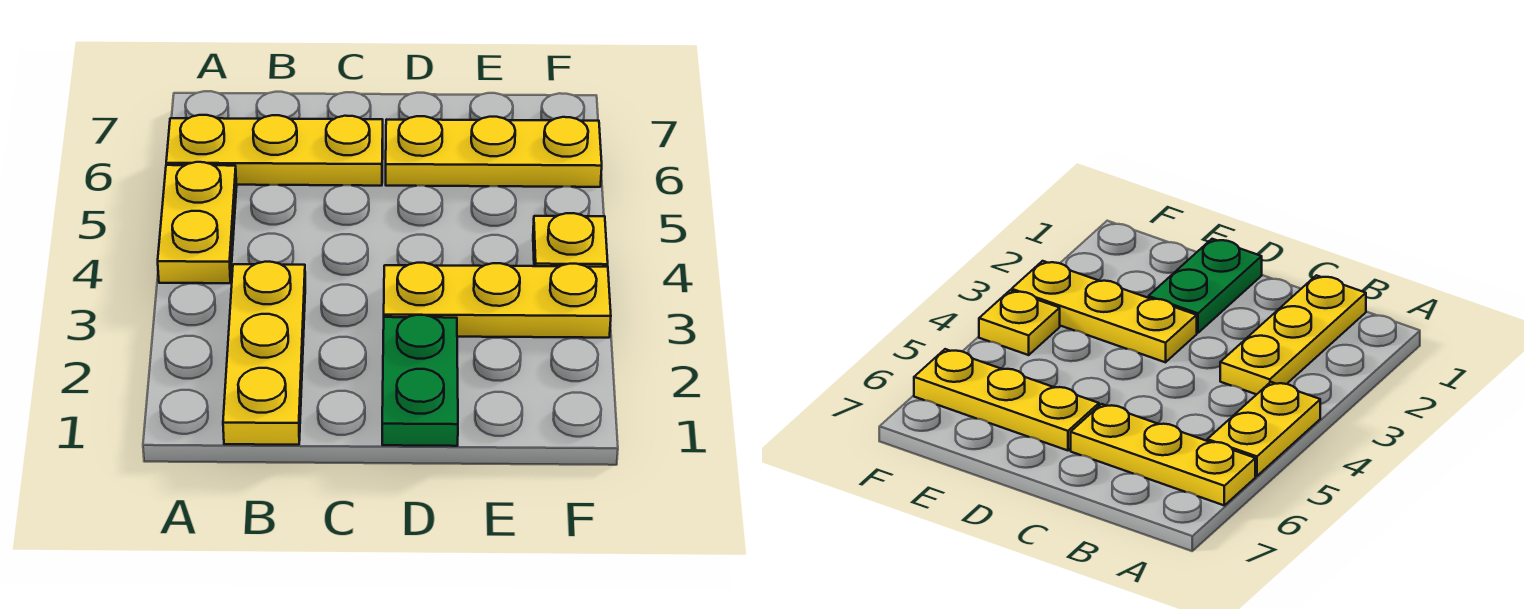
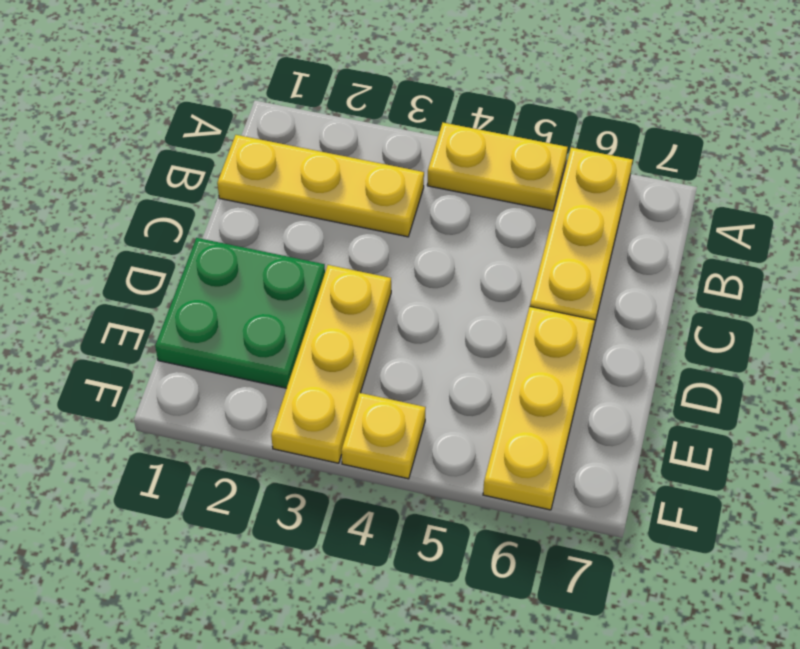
green 1x2 plate [382,315,458,446] -> green 2x2 plate [155,238,325,388]

